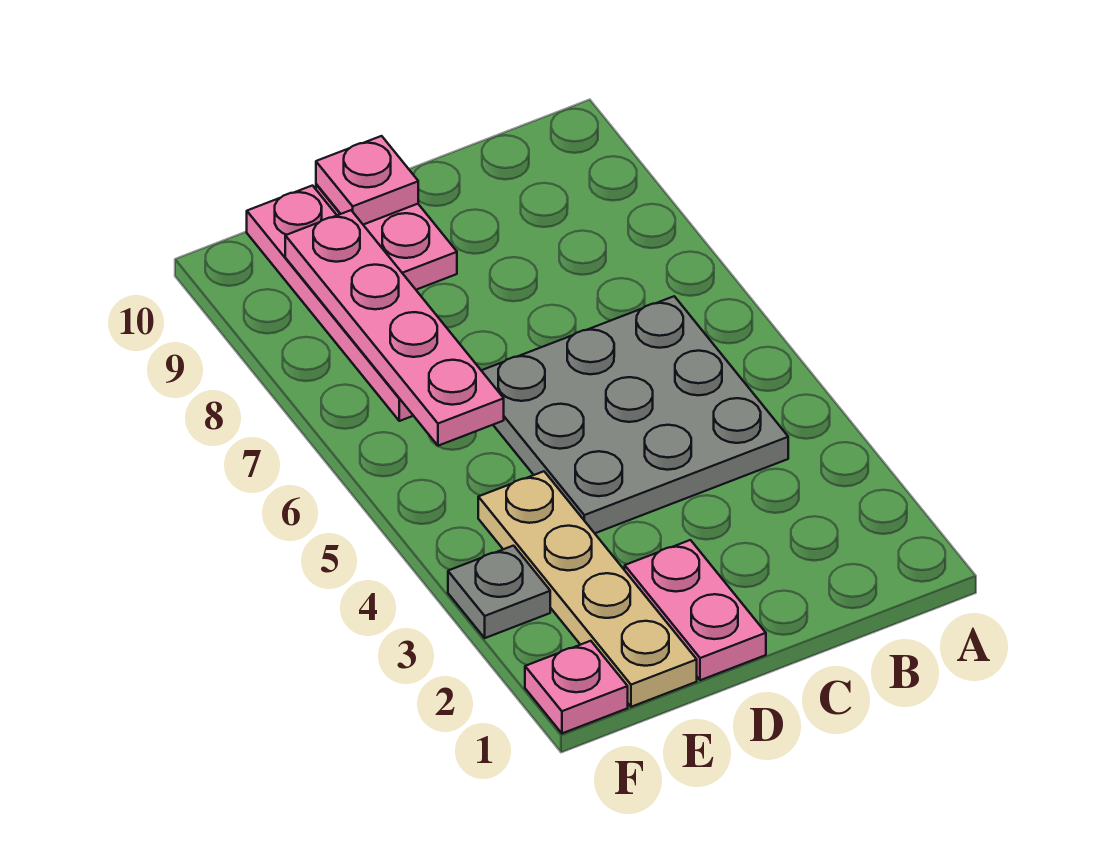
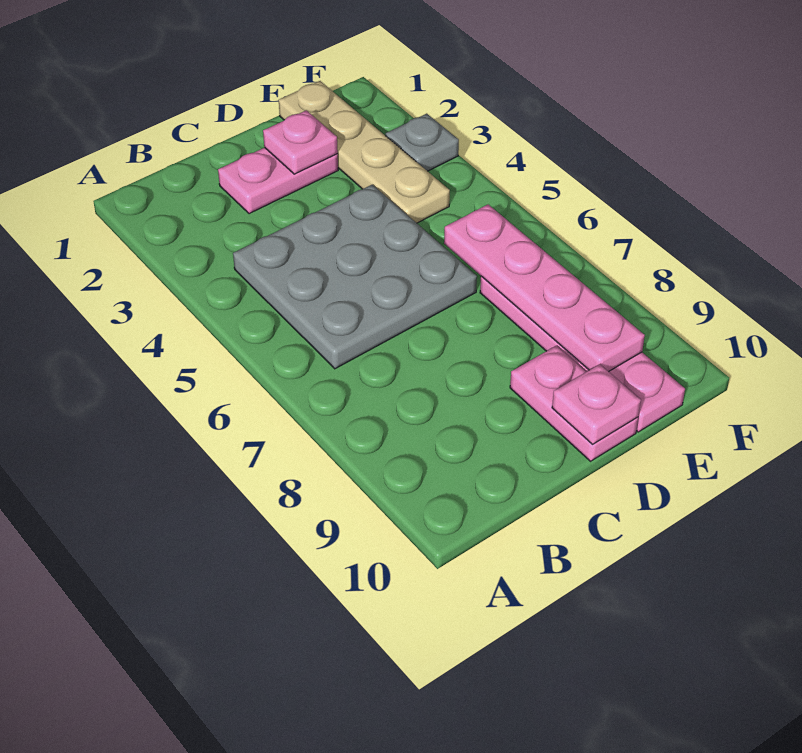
pink 1x2 plate [625,540,766,680] -> pink 1x2 plate turned to [218,148,338,214]
pink 1x1 plate [525,641,628,733] -> pink 1x1 plate moved to [263,110,338,174]

